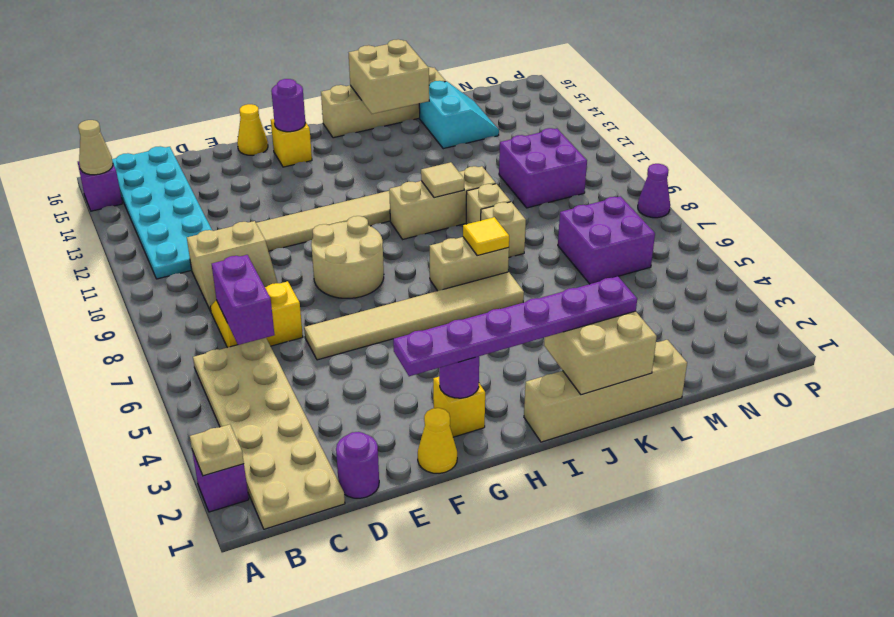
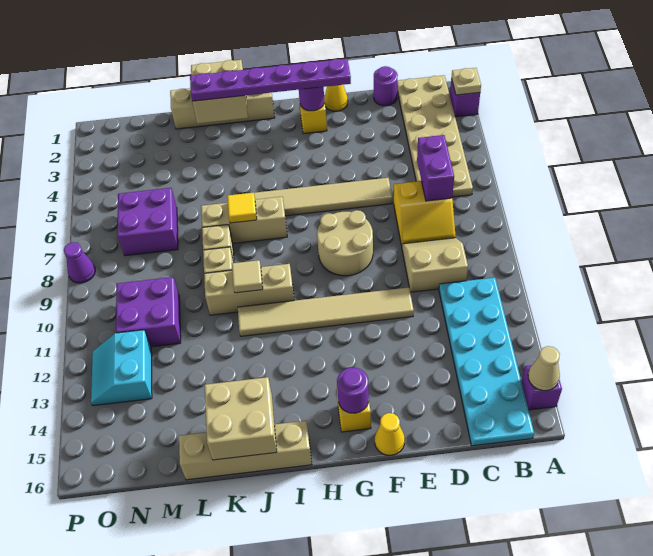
tan 1x2 brick [430,237,509,291] -> tan 1x3 brick [201,197,287,243]
cyan 2x2 slope [419,81,499,149] -> cyan 2x2 slope moved to [91,330,152,406]

